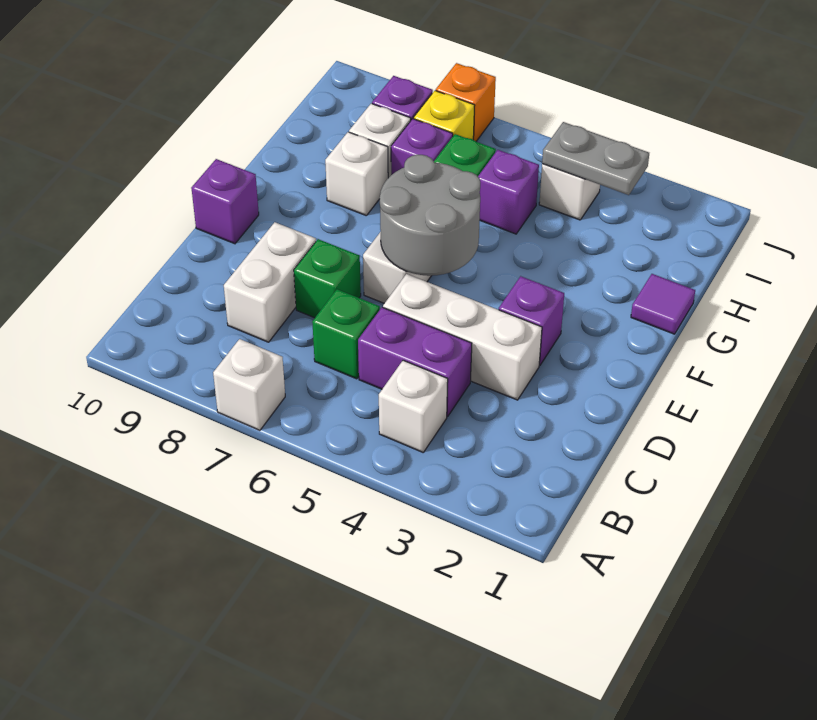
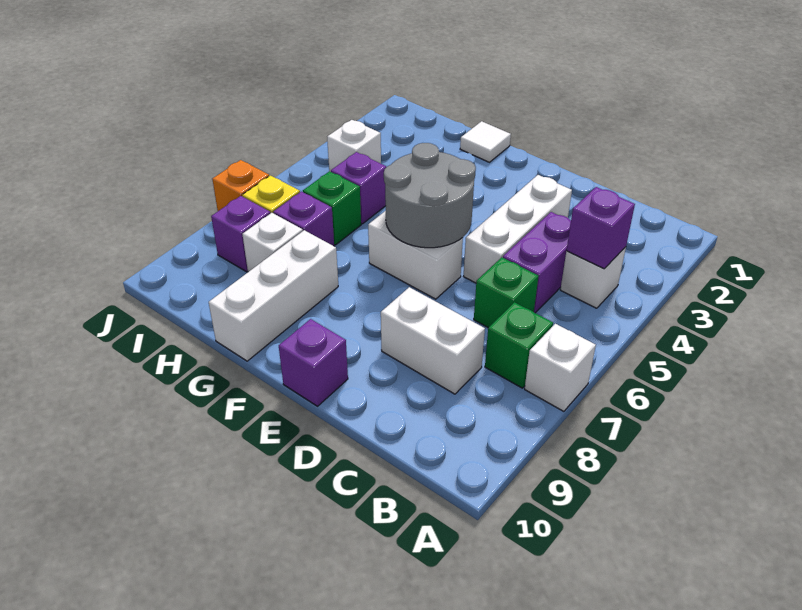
green 1x1 brick [294,239,361,318] -> green 1x1 brick moved to [485,302,553,388]
purple 1x1 brick [499,276,564,365] -> purple 1x1 brick moved to [567,187,635,269]
purple 1x1 tile [631,274,695,334] -> white 1x1 tile [460,121,511,162]
white 1x1 brick [325,132,388,216] -> white 1x3 brick [209,230,338,361]
grey 1x2 plate [542,122,649,195] -> none

